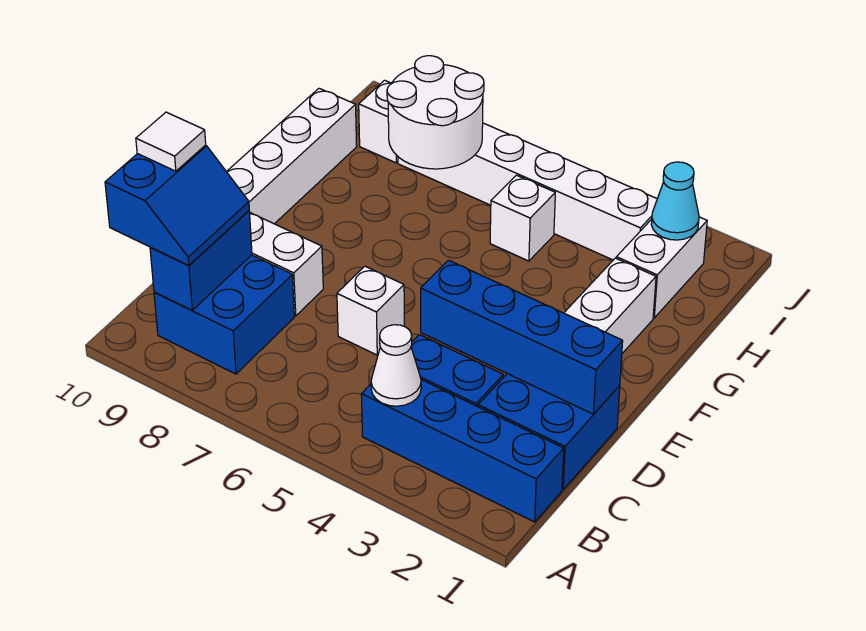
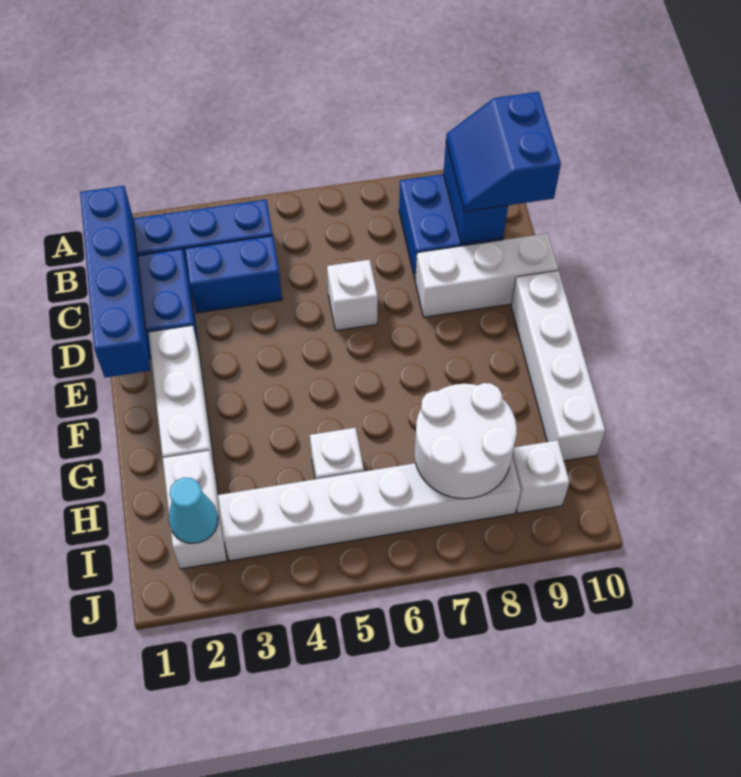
white 1x1 cone [371,325,421,406] -> none
white 1x1 tile [136,112,206,171] -> none
blue 1x4 brick [421,260,623,414] -> blue 1x4 brick turned to [80,186,150,378]

